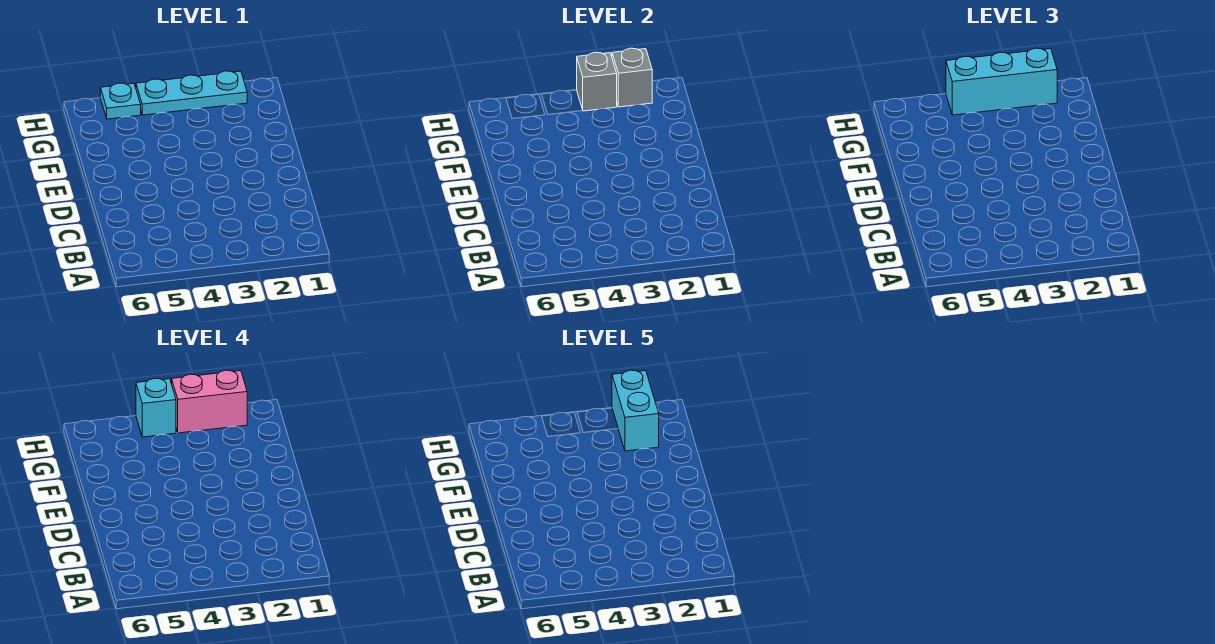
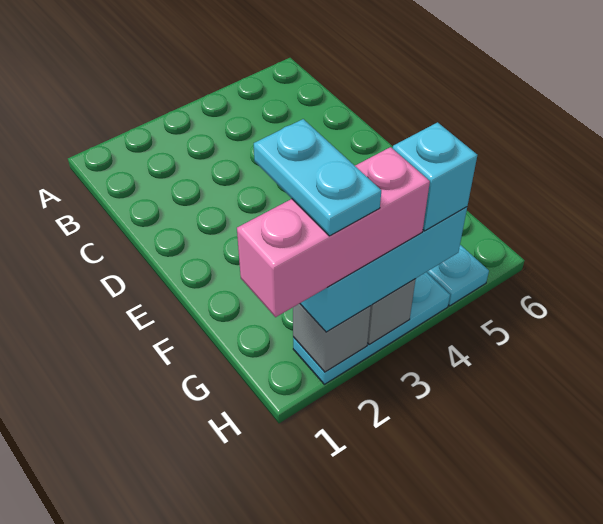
cyan 1x2 brick [612,370,659,451] -> cyan 1x2 plate [254,119,381,236]
pink 1x2 brick [172,370,247,433] -> pink 1x3 brick [237,147,430,317]

